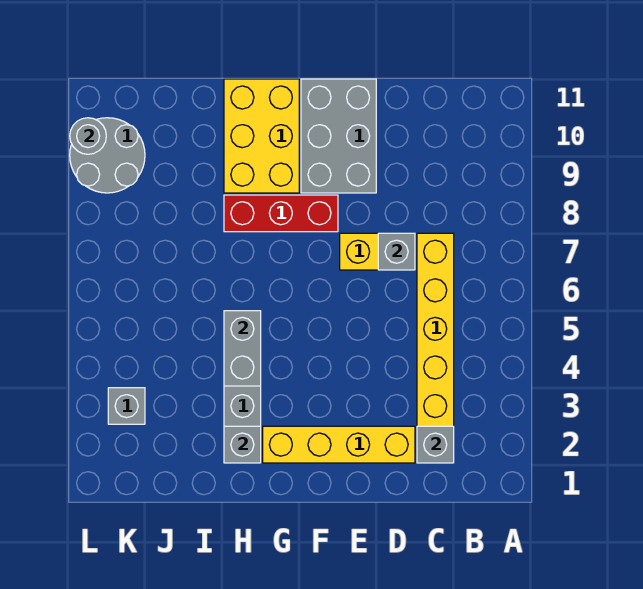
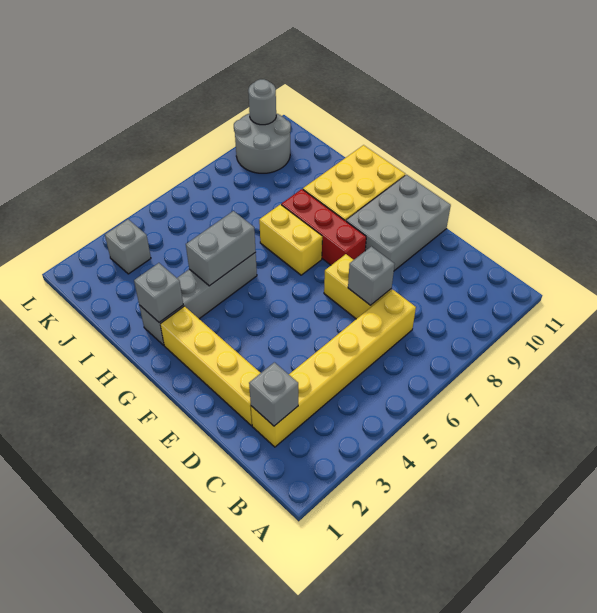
none -> yellow 1x2 brick [259,204,322,275]

